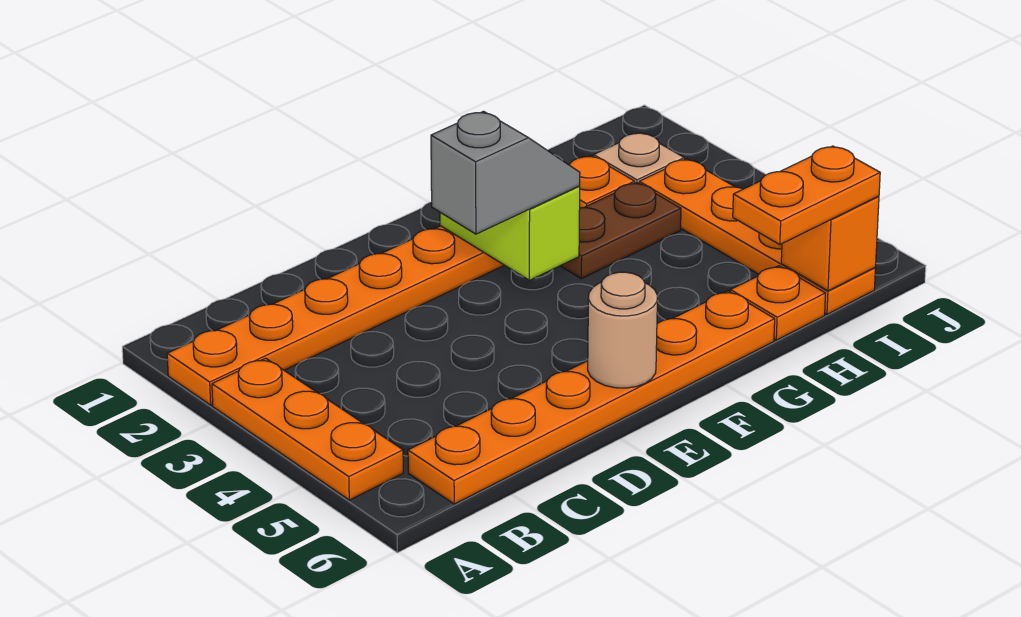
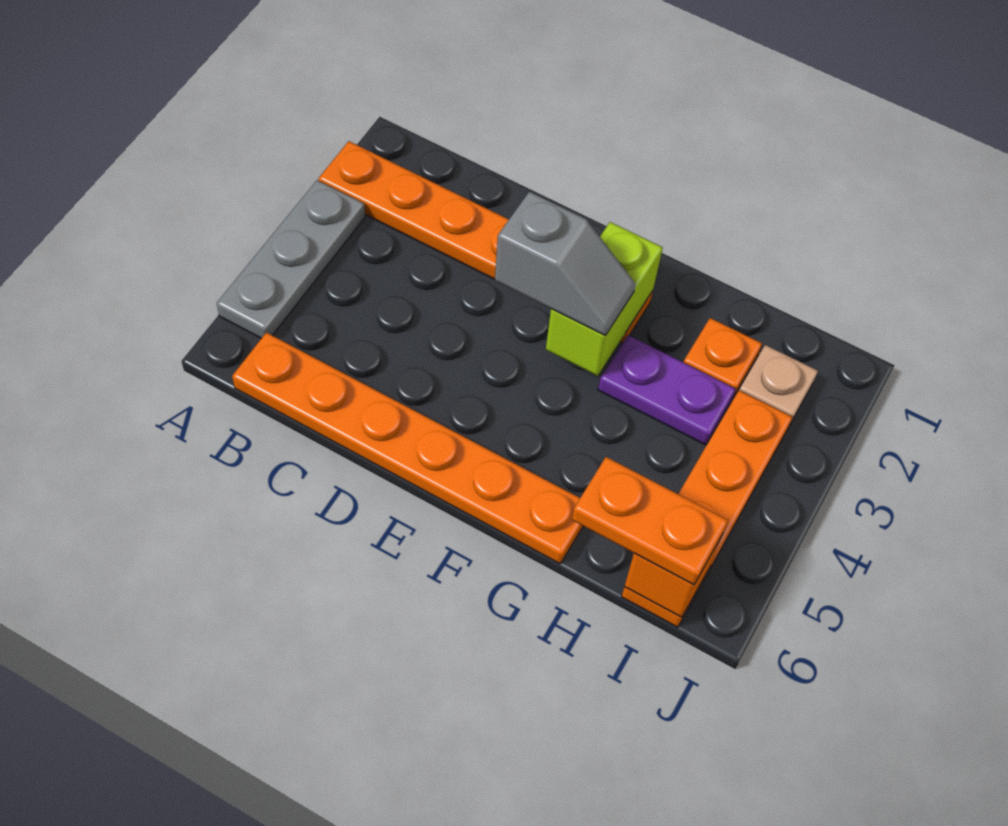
orange 1x3 plate [212,358,403,500] -> grey 1x3 plate [217,180,365,338]
tan 1x1 round brick [588,272,657,388] -> none
brown 1x2 plate [561,183,681,279] -> purple 1x2 plate [598,335,736,445]
orange 1x1 plate [730,266,826,340] -> none

